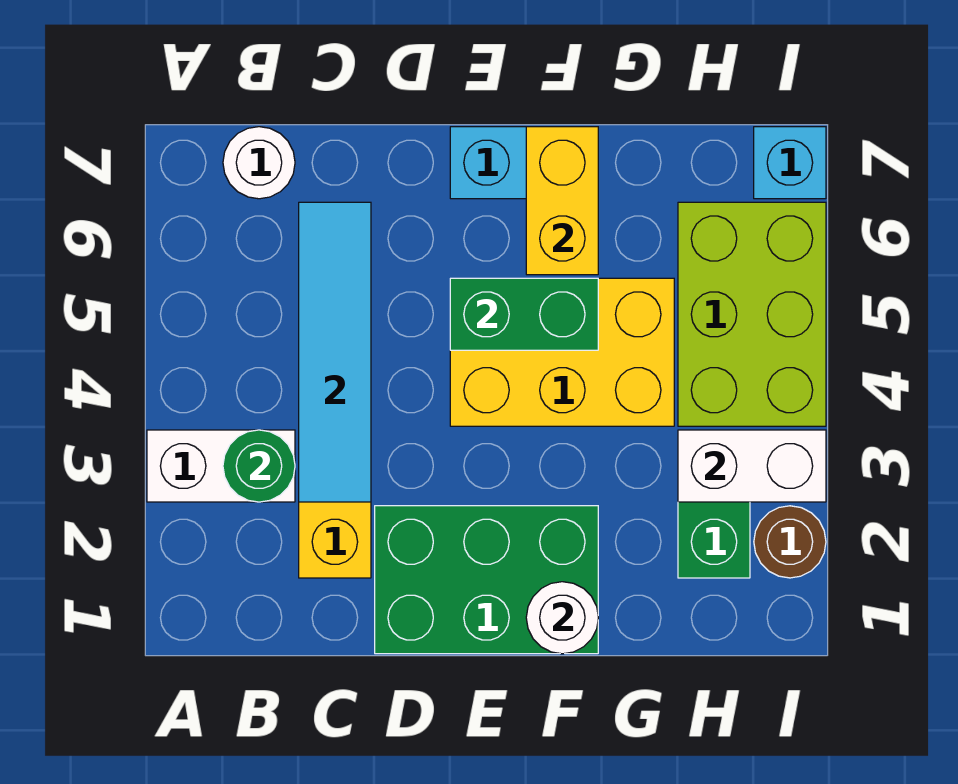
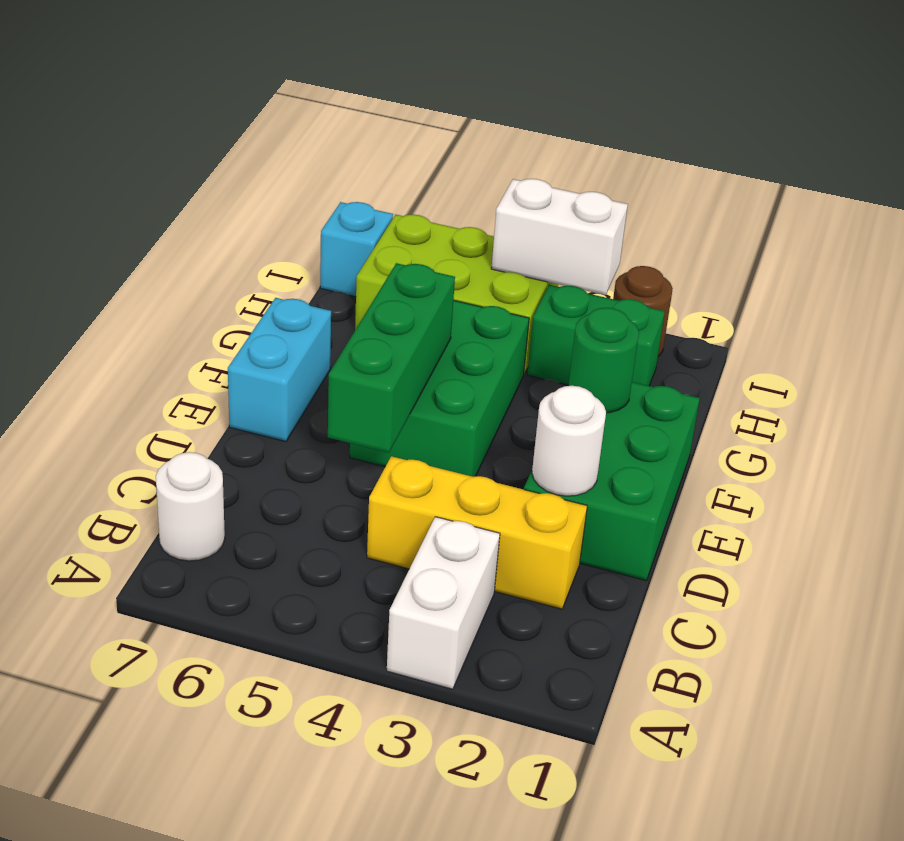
green 1x1 round brick [223,430,295,502] -> green 1x1 round brick moved to [569,308,639,413]
cyan 1x4 tile [299,202,371,502] -> none
yellow 2x3 brick [450,278,674,426] -> green 2x3 brick [350,300,529,477]
green 1x2 brick [450,278,598,350] -> green 1x3 brick [328,263,455,453]
white 1x1 round brick [526,582,598,654] -> white 1x1 round brick moved to [532,386,606,496]
yellow 1x2 brick [526,127,598,275] -> none
white 1x2 brick [678,430,826,502] -> white 1x2 brick turned to [491,179,628,295]

